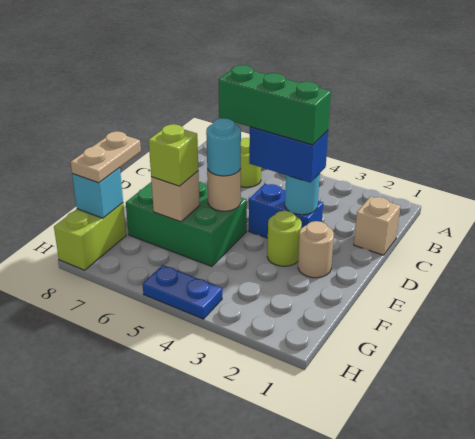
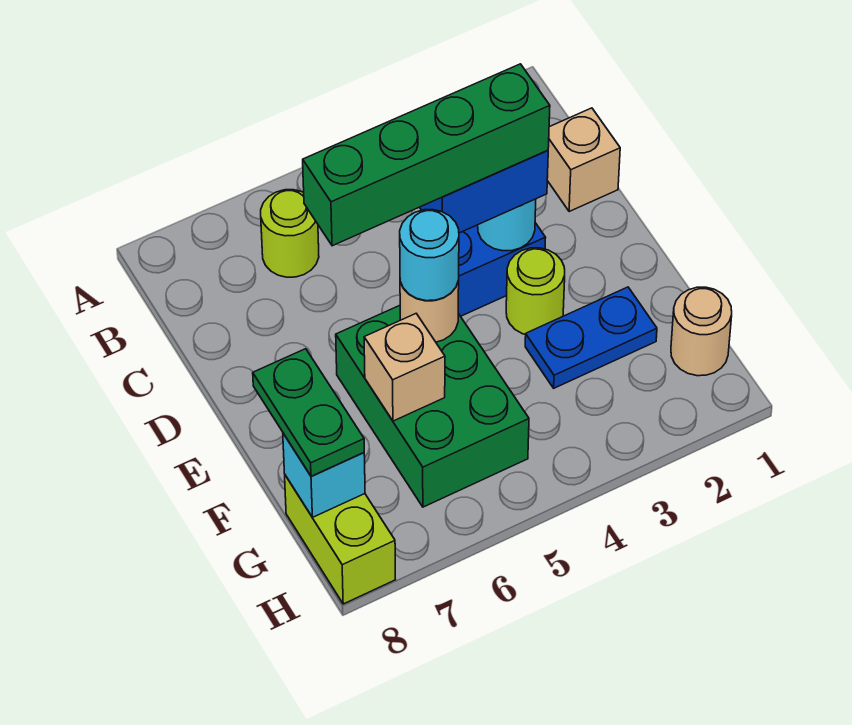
green 1x3 brick [219,65,331,145] -> green 1x4 brick [303,64,550,246]
tan 1x1 round brick [298,221,334,278] -> tan 1x1 round brick moved to [671,287,732,376]
green 2x3 brick [126,182,247,266] -> green 2x3 brick turned to [336,306,529,507]
lime 1x1 brick [149,124,198,186] -> none
tan 1x2 plate [71,131,141,183] -> green 1x2 plate [253,349,364,476]
blue 1x2 plate [143,265,222,319] -> blue 1x2 plate moved to [525,287,657,388]

